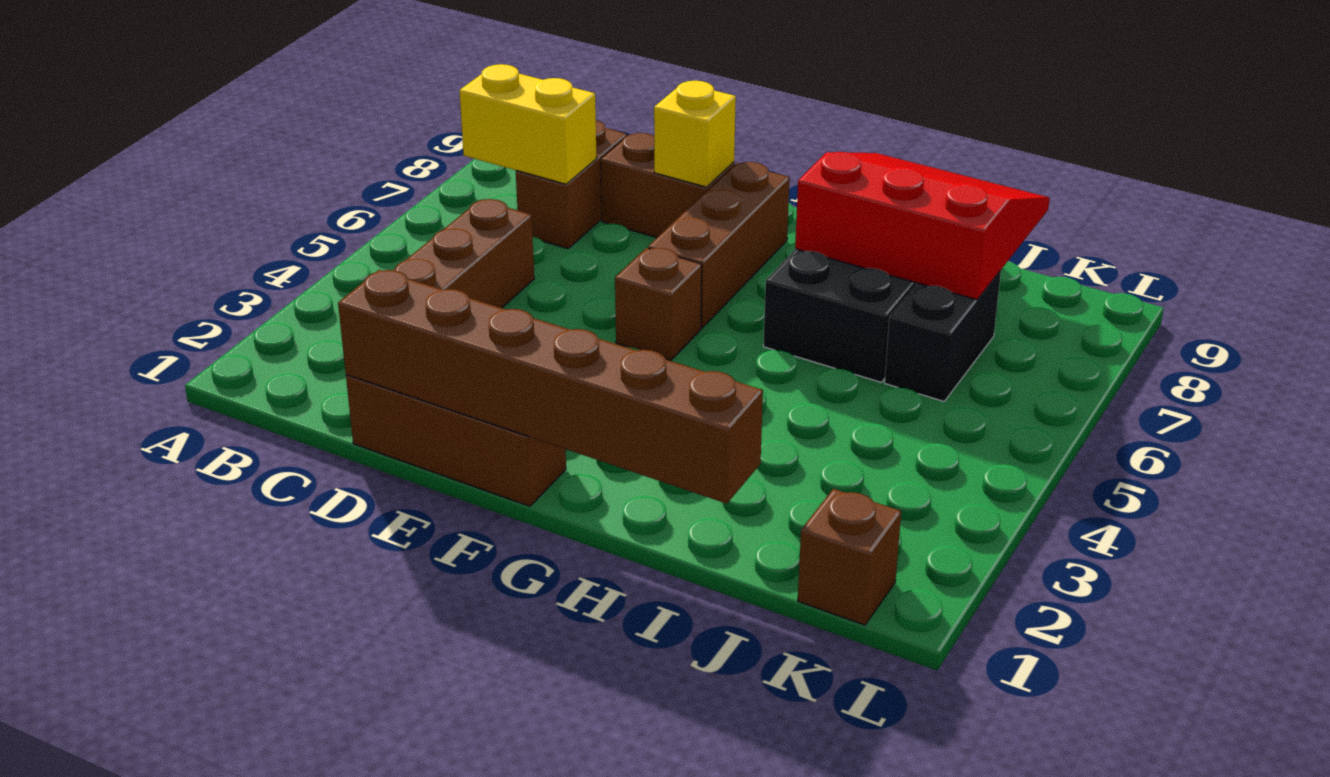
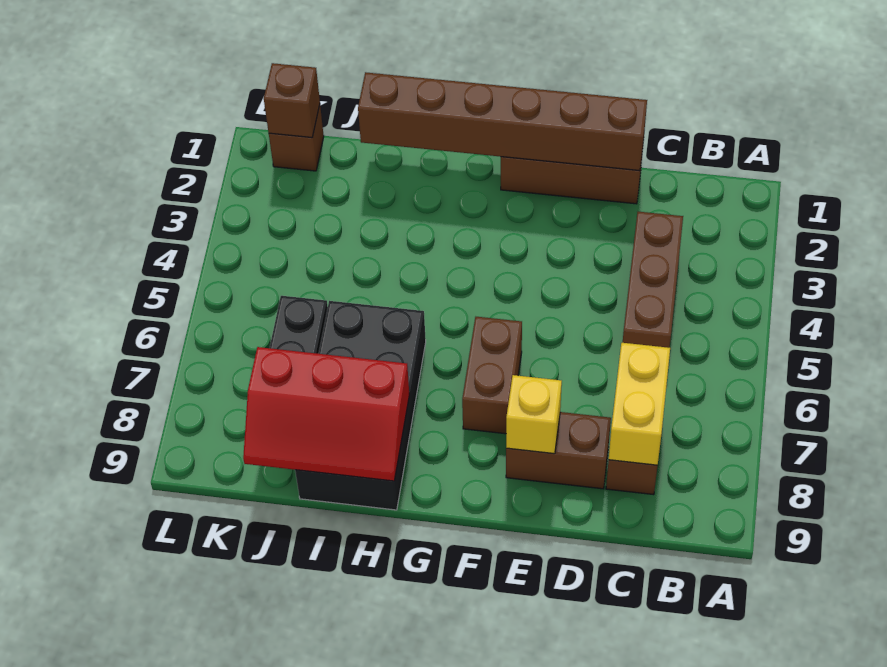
yellow 1x2 brick [459,64,597,184] -> yellow 1x2 brick turned to [609,343,670,465]
brown 1x1 brick [615,248,702,360] -> brown 1x1 brick moved to [264,63,320,138]
brown 1x3 brick [648,162,790,328] -> brown 1x2 brick [462,317,522,434]
red 3x3 slope [795,152,1050,300] -> red 2x3 slope [243,347,409,481]

